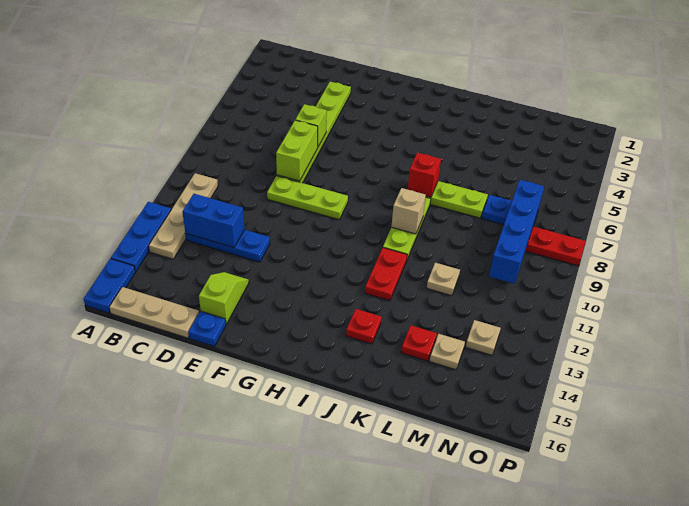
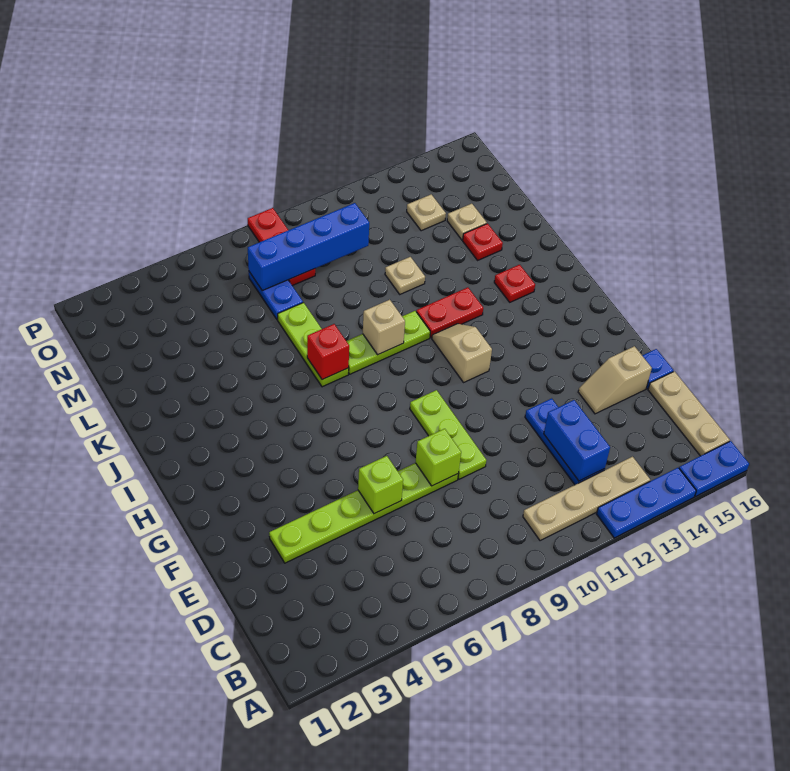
lime 1x2 brick [276,120,318,181] -> lime 1x1 brick [416,429,461,486]
lime 1x2 slope [199,272,249,324] -> tan 1x2 slope [578,346,652,414]
none -> tan 1x2 slope [432,324,492,382]

